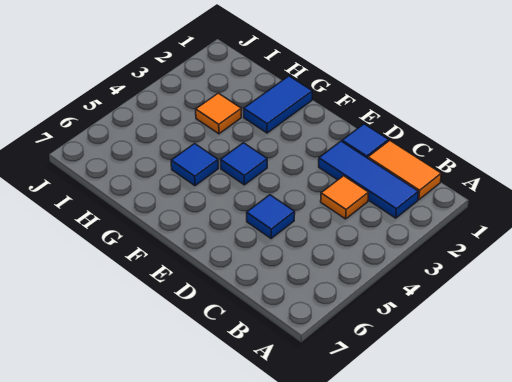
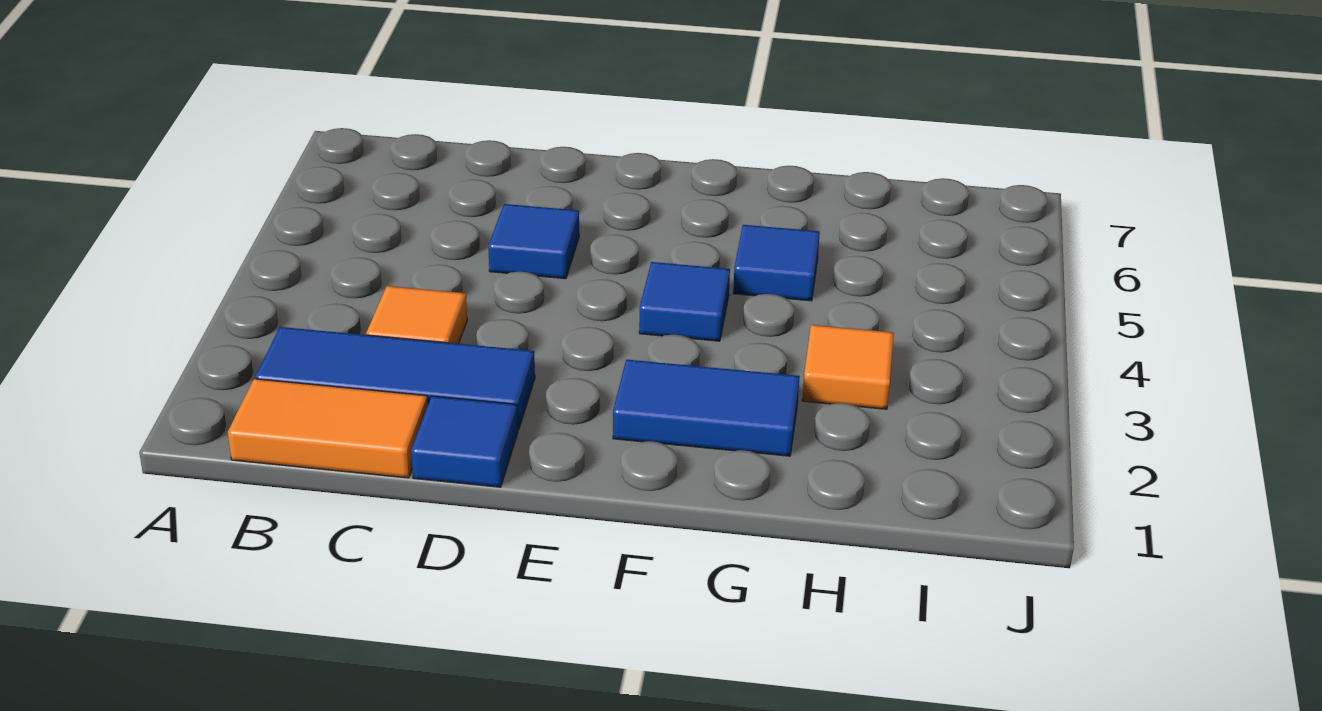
blue 1x2 tile [244,76,312,133] -> blue 1x2 tile turned to [613,360,800,456]

